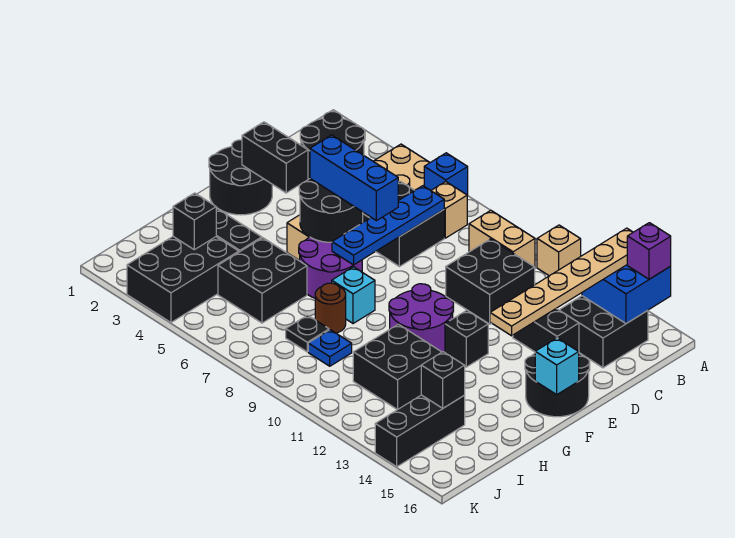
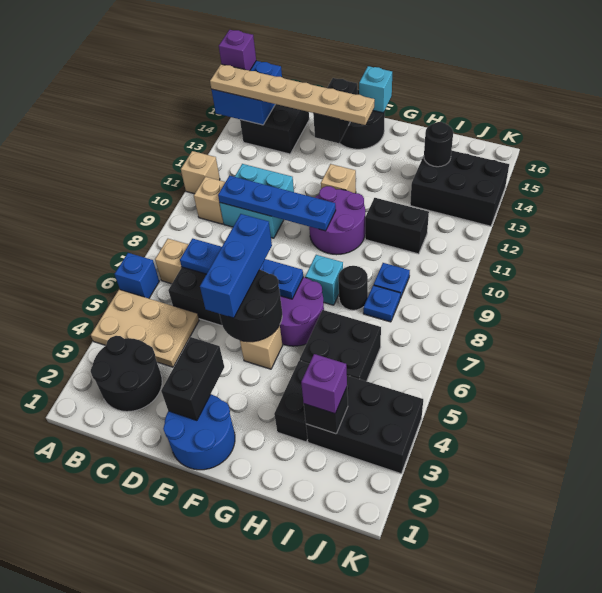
tan 1x2 brick [469,210,535,267] -> tan 1x1 brick [194,177,225,224]
black 2x2 brick [446,239,535,324] -> cyan 2x2 brick [220,164,294,238]
none -> blue 1x4 plate [218,176,336,231]
black 2x2 round brick [209,140,272,215] -> blue 2x2 round brick [163,394,235,470]
black 1x1 brick [445,310,488,367] -> tan 1x1 brick [321,164,356,193]
brown 1x1 round brick [315,283,346,333] -> black 1x1 round brick [338,266,368,310]
black 2x2 brick [353,324,442,410] -> black 1x2 brick [365,198,429,254]
none -> purple 1x1 brick [301,354,347,414]
black 1x1 plate [286,315,329,352] -> blue 1x1 plate [363,285,400,322]
black 1x3 brick [375,395,465,467] -> black 2x3 brick [410,151,509,226]
black 1x1 brick [421,352,465,408] -> black 1x1 round brick [424,122,453,167]

